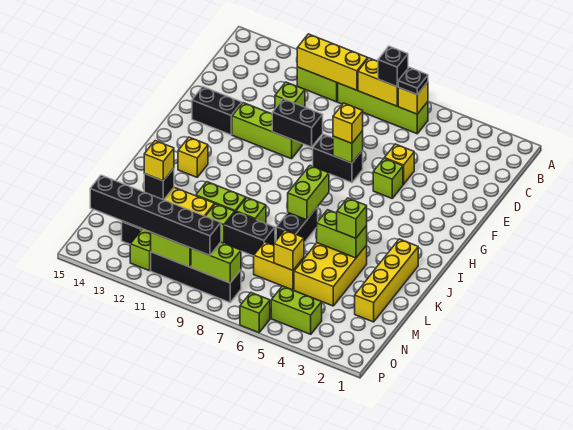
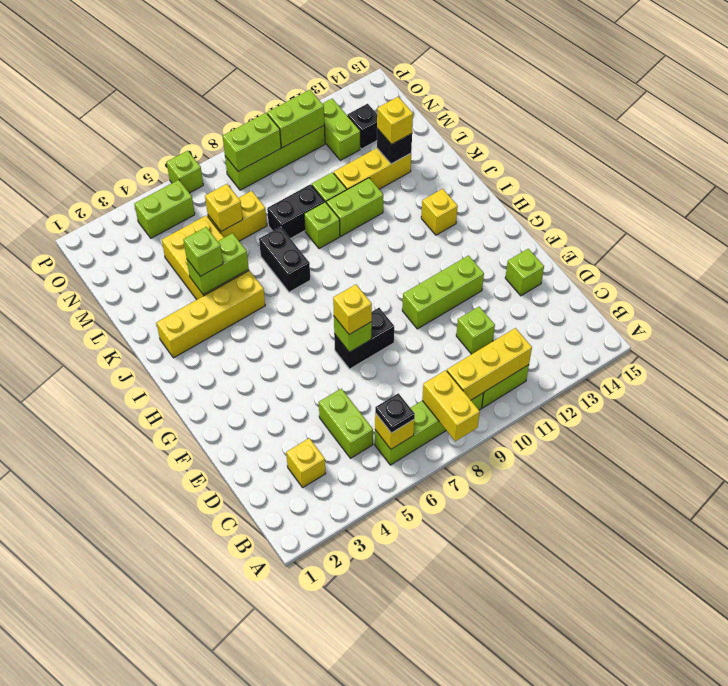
yellow 1x2 brick [358,58,398,106] -> yellow 1x2 brick turned to [422,370,480,441]
black 1x1 brick [378,46,408,87] -> none
yellow 1x1 brick [385,144,414,184] -> yellow 1x1 brick moved to [286,438,326,487]
lime 1x1 brick [373,158,403,198] -> lime 1x1 brick moved to [505,249,544,296]
black 1x2 brick [272,99,323,147] -> none
black 1x2 brick [192,87,242,135] -> none
lime 1x2 brick [288,166,329,220] -> lime 1x2 brick moved to [319,389,373,458]
yellow 1x4 brick [355,239,418,322] -> yellow 1x4 brick turned to [156,271,265,358]
black 1x4 brick [151,252,241,302] -> lime 1x4 brick [225,126,325,190]
black 1x6 brick [90,175,221,255] -> none

